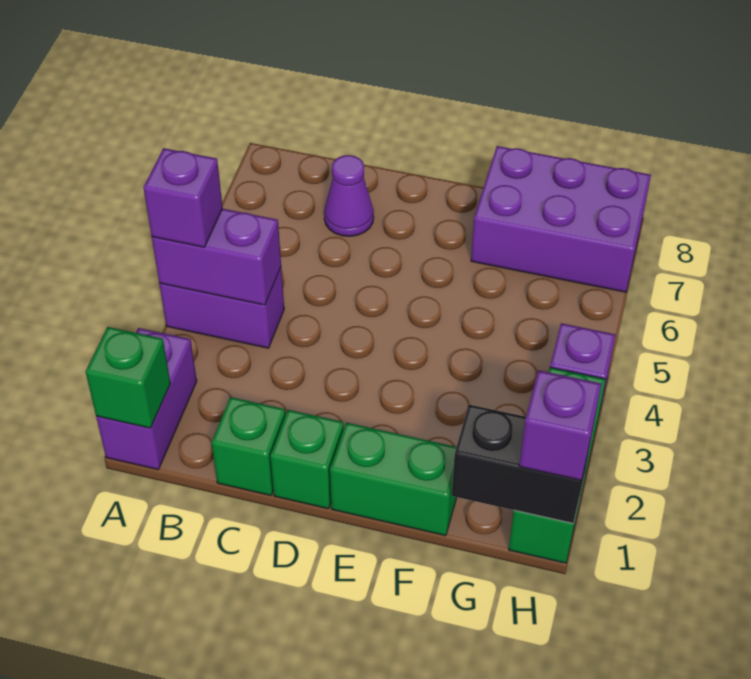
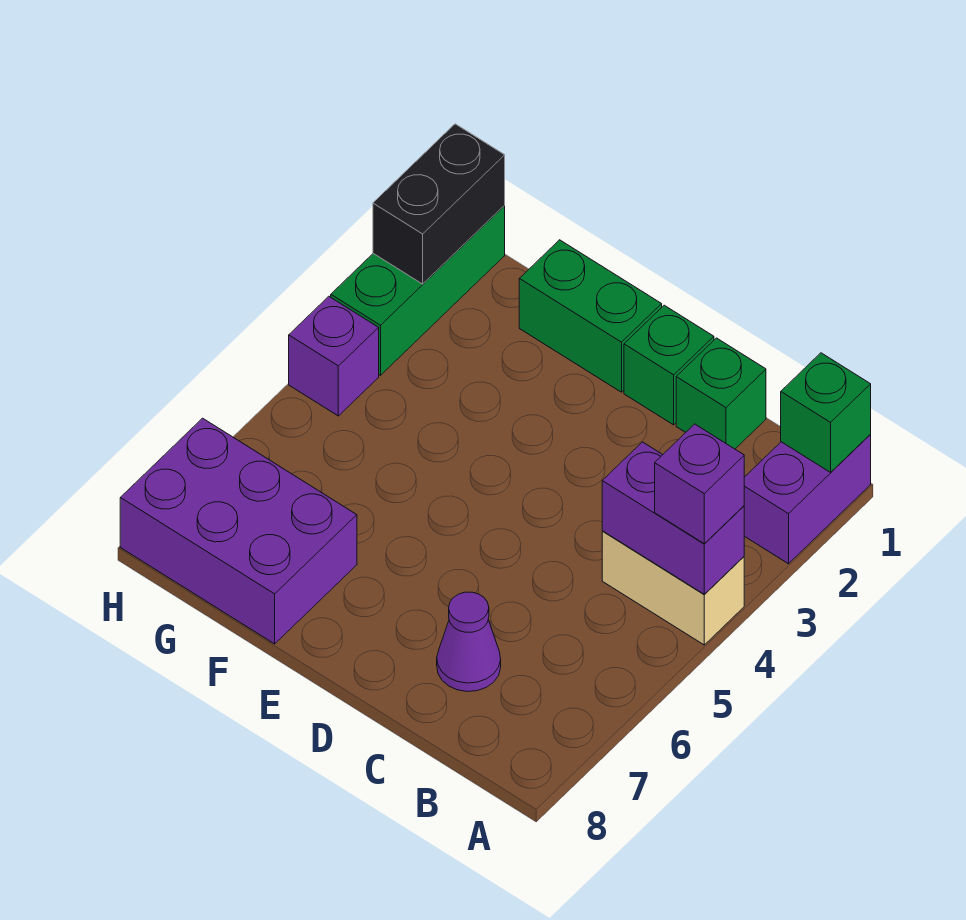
purple 1x2 brick [159,268,284,348] -> tan 1x2 brick [602,531,744,645]
black 1x2 brick [452,405,591,524] -> black 1x2 brick turned to [373,124,505,284]
purple 1x1 brick [519,370,601,480] -> none

